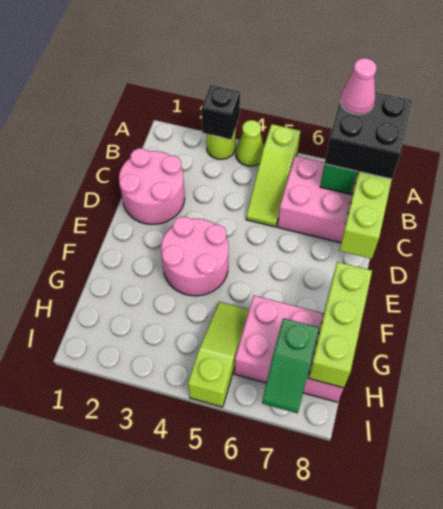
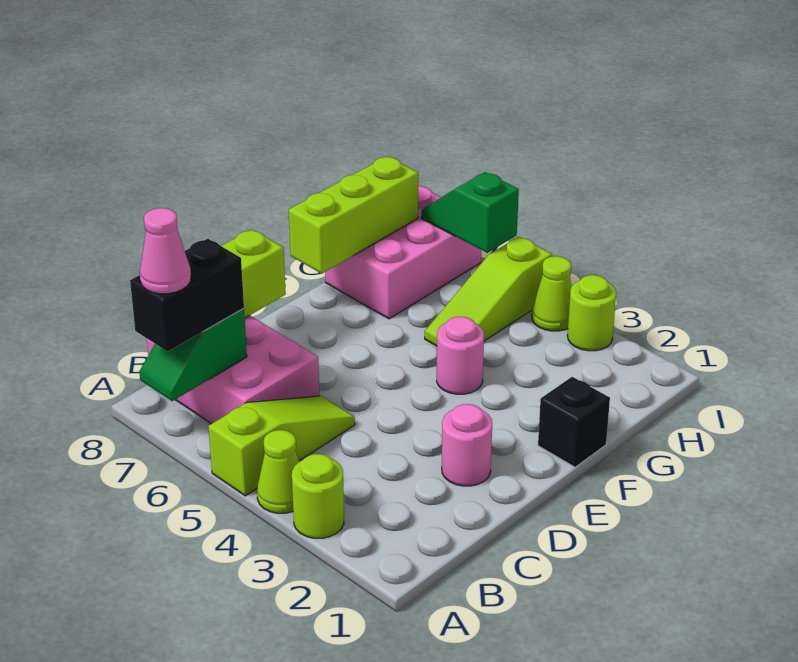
black 1x1 brick [201,85,240,139] -> black 1x1 brick moved to [538,377,610,467]
black 2x2 brick [325,86,412,179] -> black 1x2 brick [130,239,244,351]
pink 2x2 round brick [119,148,185,224] -> pink 1x1 round brick [442,404,492,486]
pink 2x2 round brick [161,217,229,296] -> pink 1x1 round brick [437,317,484,394]
pink 2x3 brick [234,296,344,402] -> pink 2x3 brick turned to [325,186,481,319]
green 1x2 slope [262,318,319,413] -> green 1x2 slope turned to [421,172,519,253]
none -> lime 1x1 round brick [567,275,616,351]
none -> lime 1x1 cone [532,256,572,331]

